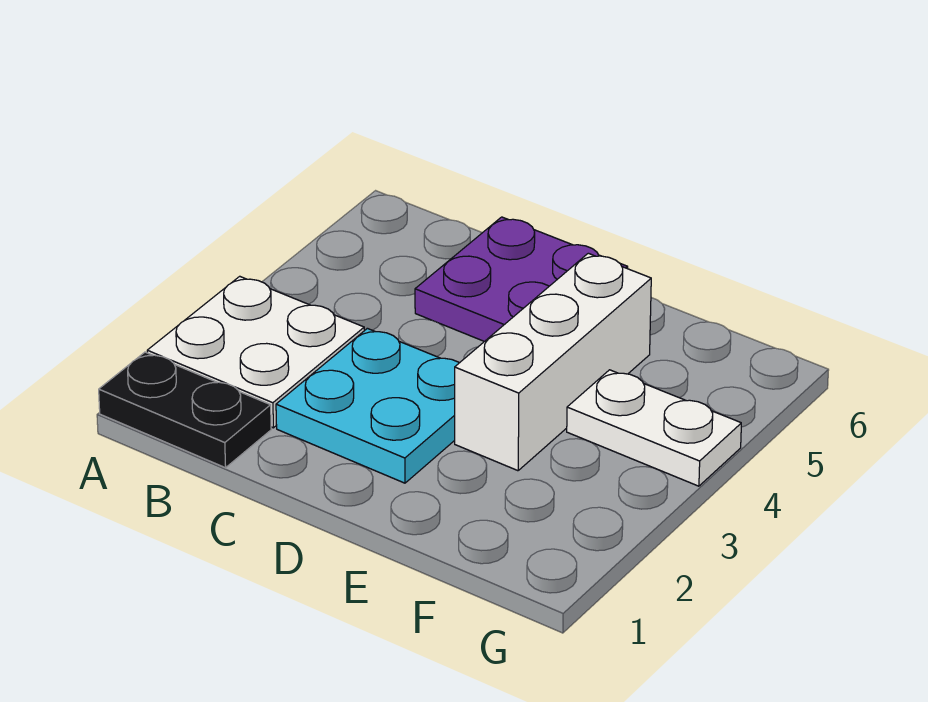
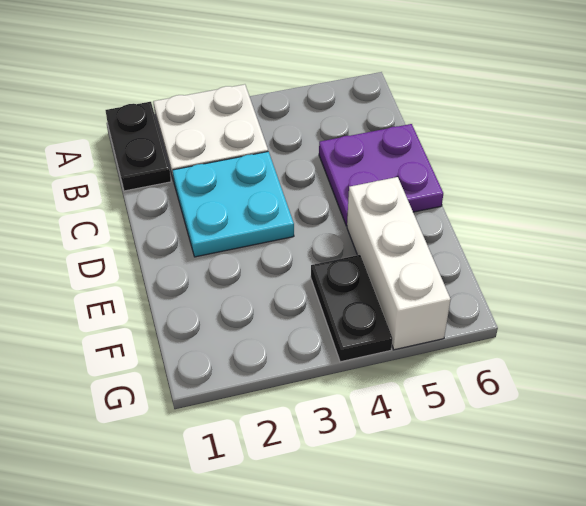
white 1x3 brick [455,253,651,471] -> white 1x3 brick turned to [347,177,451,350]
white 1x2 plate [567,370,741,486] -> black 1x2 plate [311,255,392,362]

